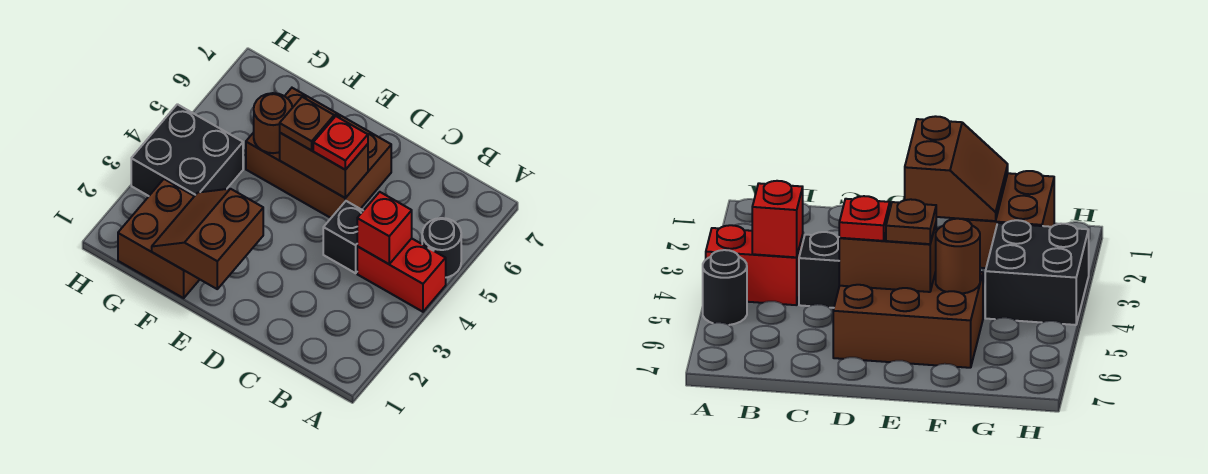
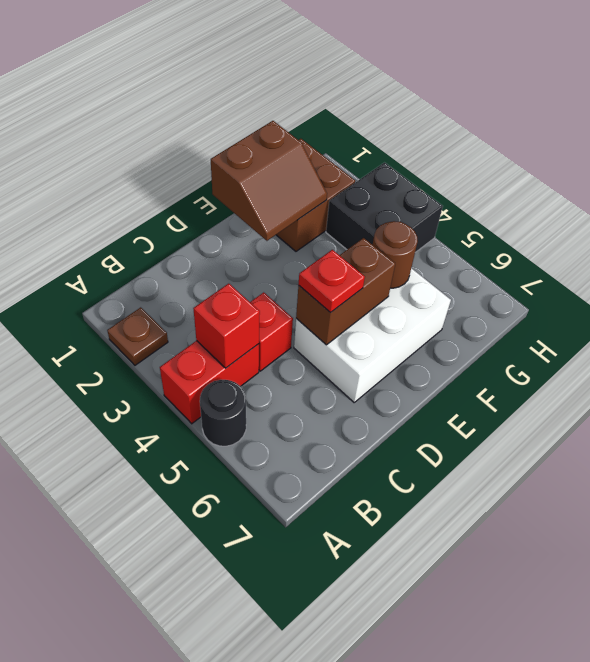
black 1x1 brick [323,201,363,273] -> red 1x1 brick [250,292,293,371]
brown 2x3 brick [246,88,391,218] -> white 2x3 brick [294,268,451,402]
brown 2x2 slope [152,189,263,289] -> brown 2x2 slope turned to [211,121,327,241]
brown 1x1 plate [280,97,334,150] -> brown 1x1 plate moved to [107,307,168,365]

